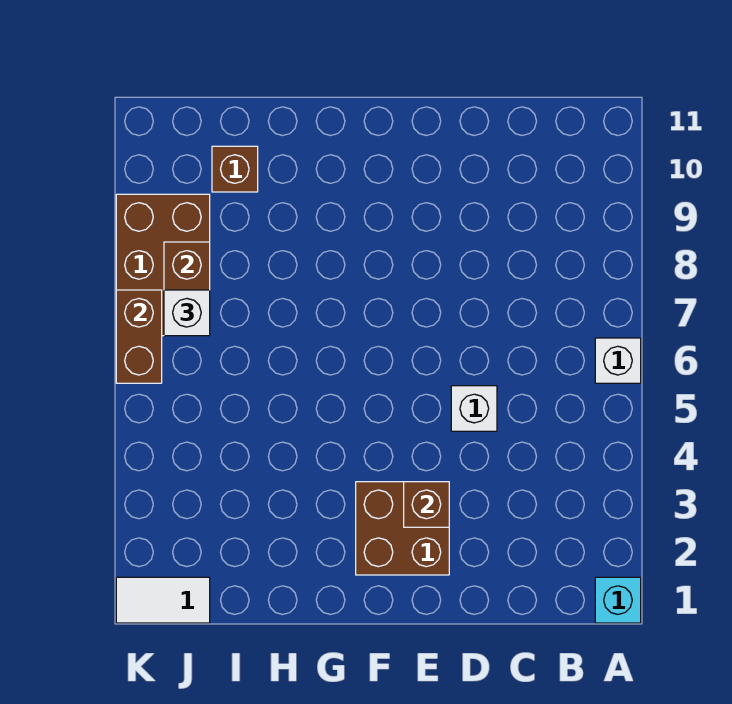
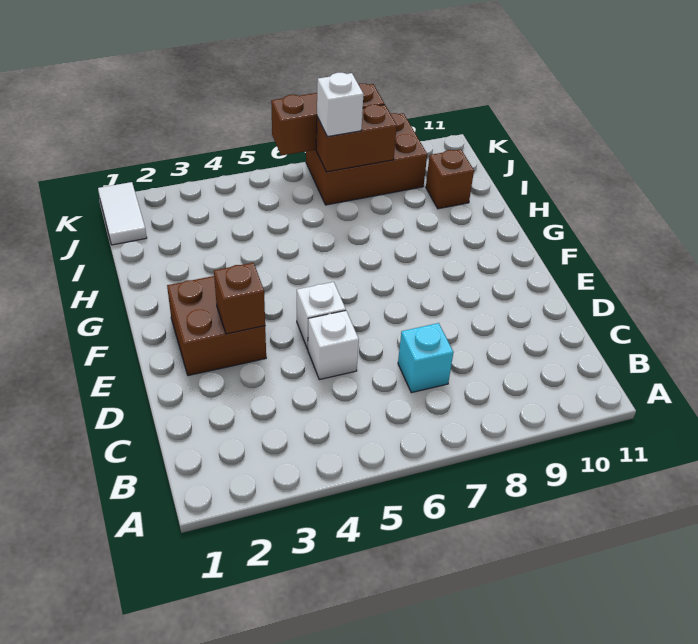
cyan 1x1 brick [595,577,641,623] -> cyan 1x1 brick moved to [398,323,454,393]
white 1x1 brick [595,338,641,383] -> white 1x1 brick moved to [297,282,346,349]
brown 1x2 brick [116,290,162,383] -> brown 1x3 brick [271,84,384,156]

